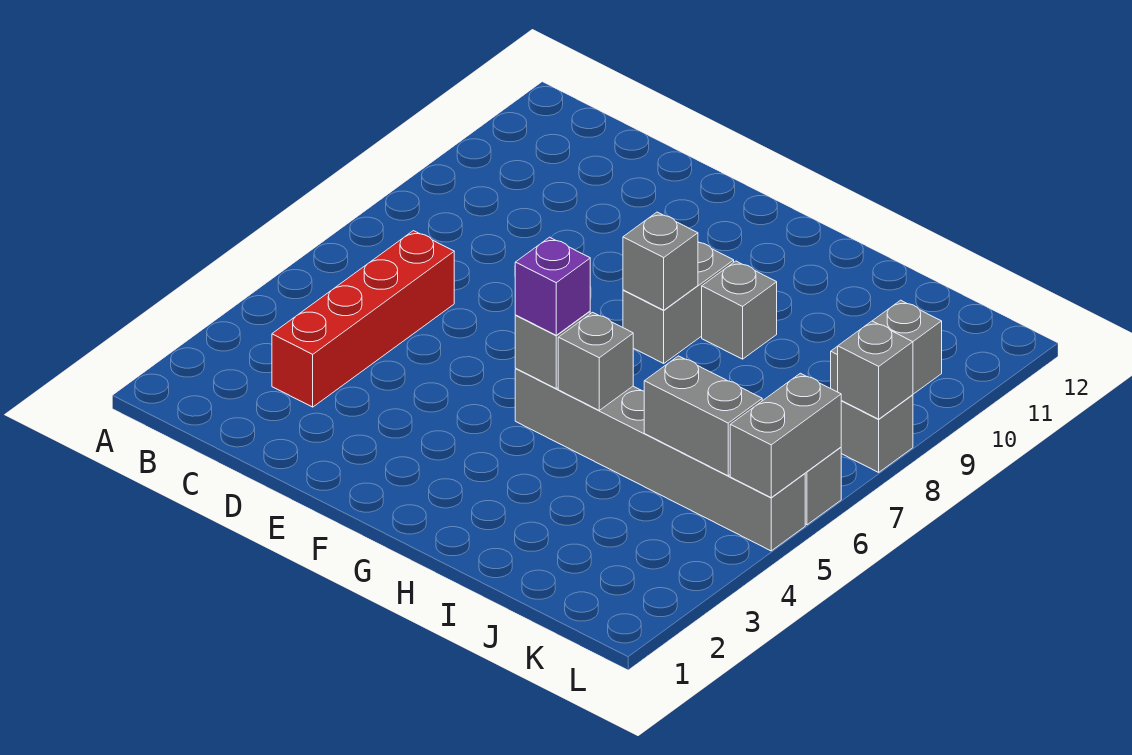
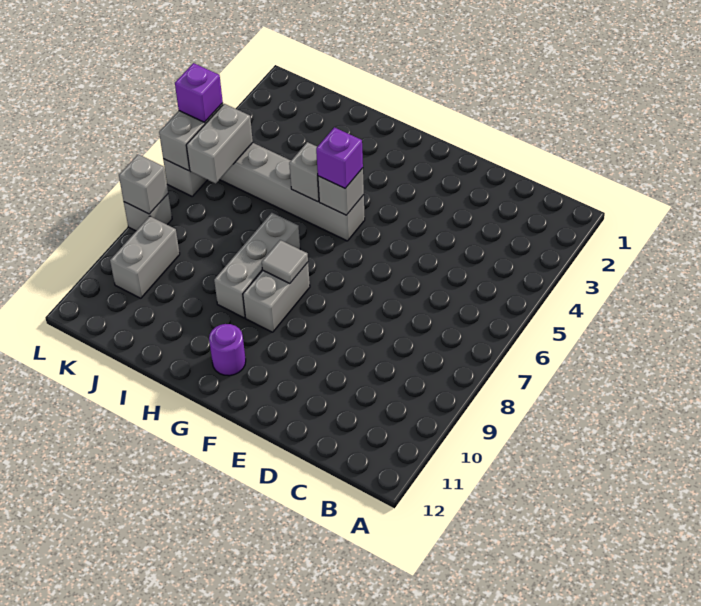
red 1x4 brick [272,231,454,407] -> none
grey 1x1 brick [623,212,698,310] -> grey 1x1 tile [262,240,308,283]
none -> purple 1x1 round brick [209,324,246,376]
grey 1x1 brick [702,261,777,359] -> grey 1x3 brick [214,213,300,318]
grey 1x2 brick [644,356,762,476] -> grey 1x2 brick turned to [186,104,253,184]
none -> purple 1x1 brick [175,63,223,123]

